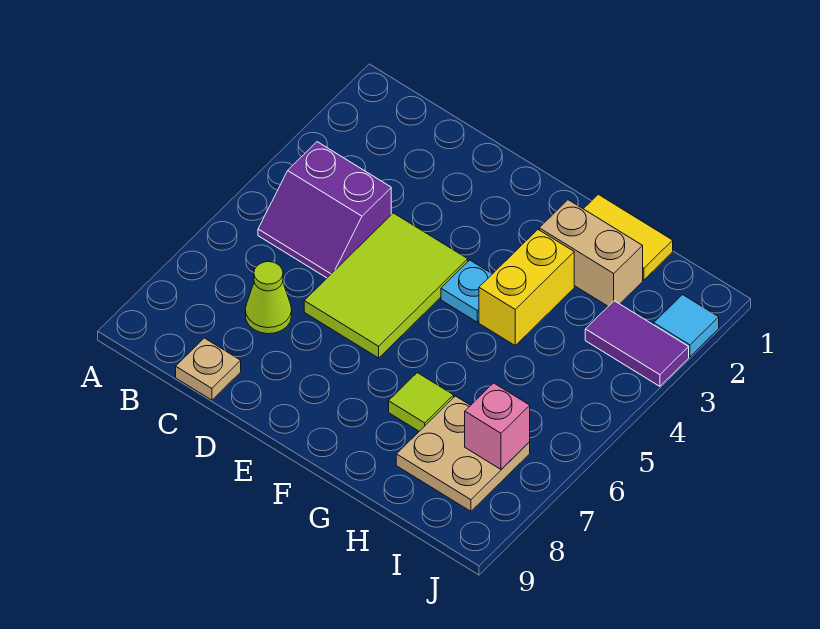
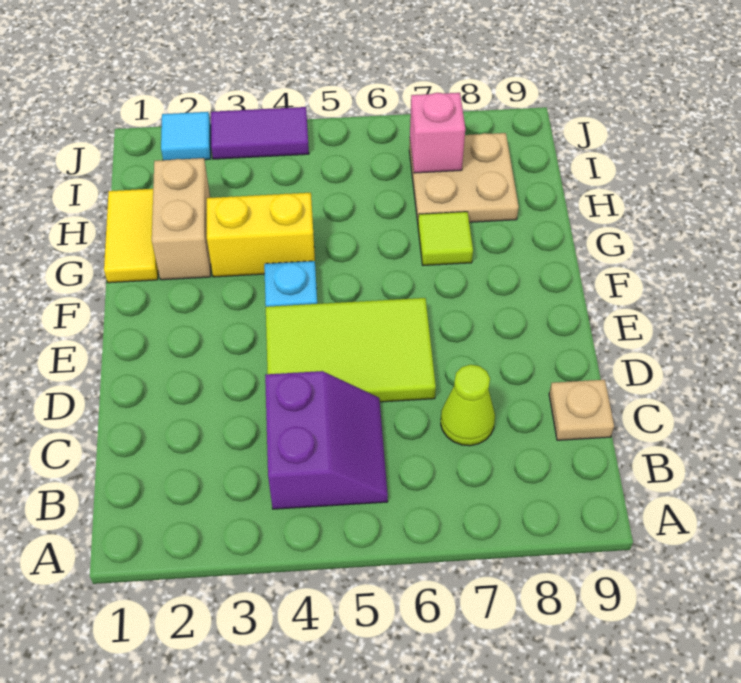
purple 1x2 tile [585,301,689,386] -> purple 1x2 tile turned to [211,107,309,159]

